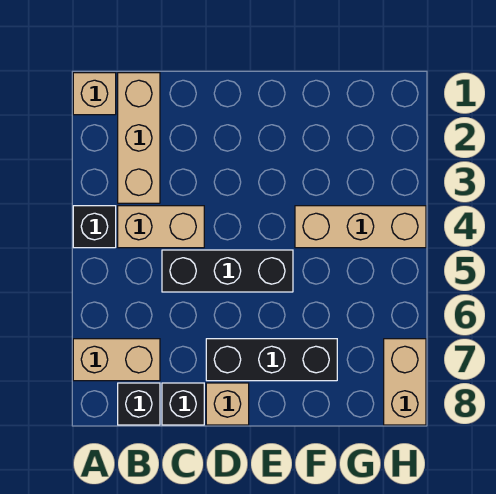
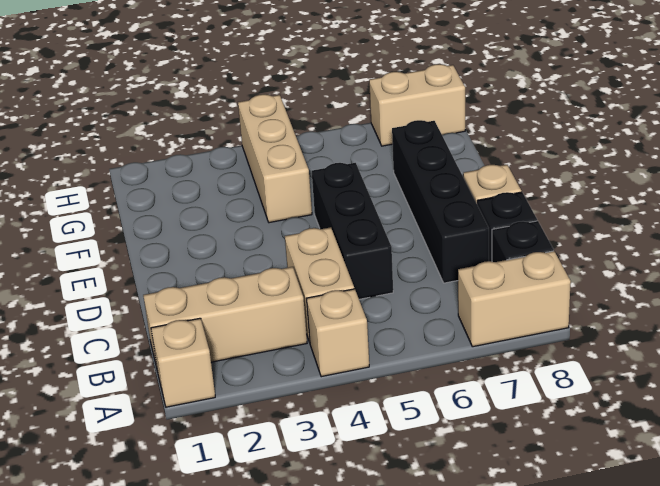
black 1x1 brick [73,206,116,248] -> tan 1x1 brick [306,289,369,377]
tan 1x2 brick [73,339,160,381] -> tan 1x2 brick turned to [458,251,571,347]
black 1x3 brick [206,339,337,381] -> black 1x4 brick [392,120,489,283]

